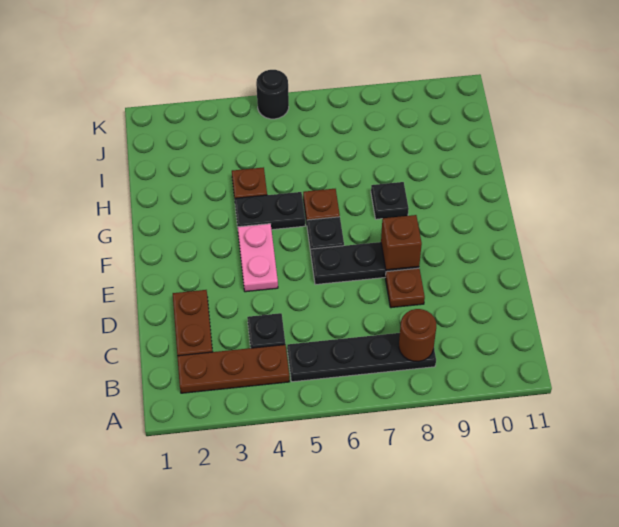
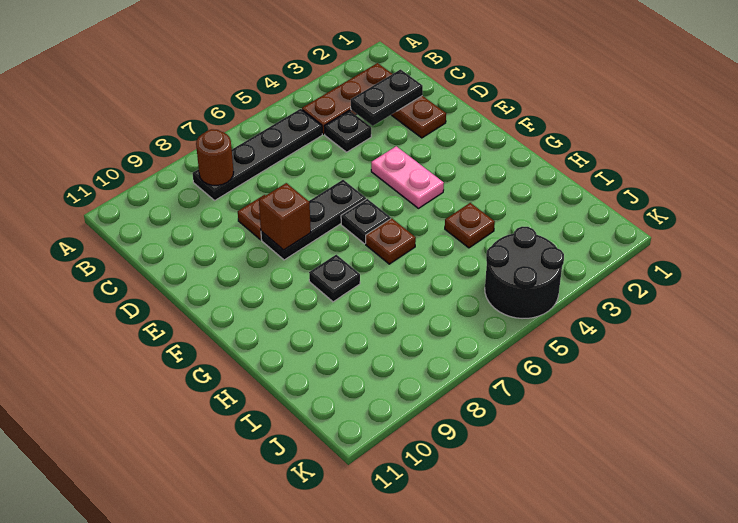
black 1x2 plate [235,192,305,230] -> black 1x2 plate moved to [351,69,423,126]
black 1x1 round brick [256,70,289,119] -> black 2x2 round brick [485,227,564,319]

